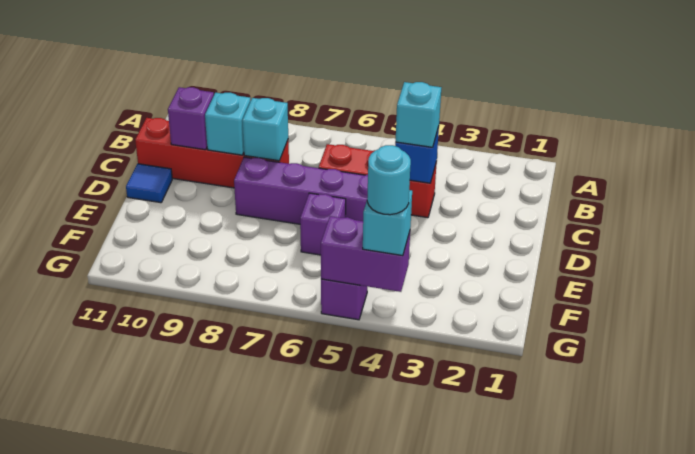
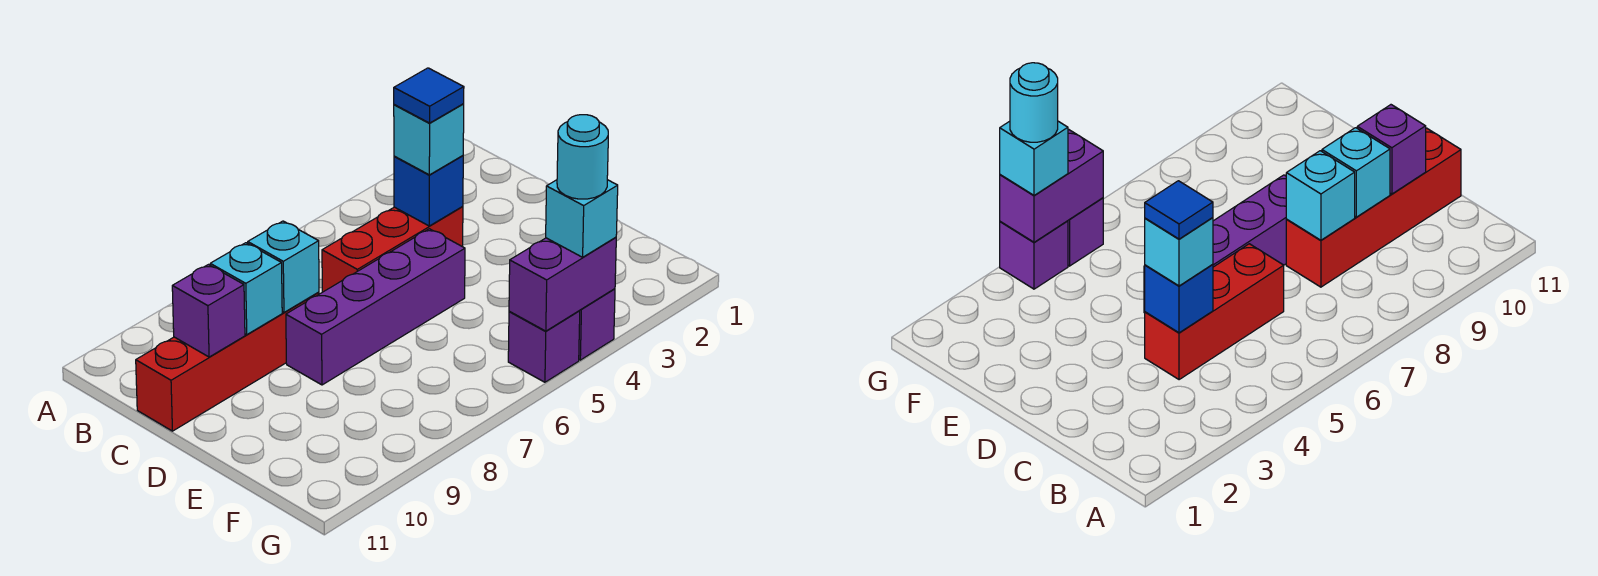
blue 1x1 tile [126,164,172,203] -> blue 1x1 tile moved to [394,68,464,123]
purple 1x1 brick [300,193,346,255] -> purple 1x1 brick moved to [579,289,615,360]

